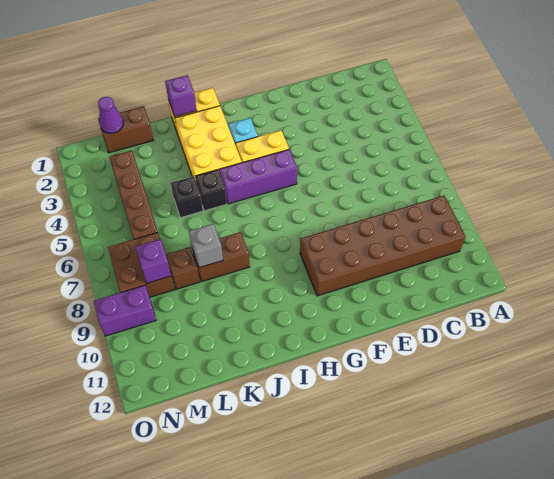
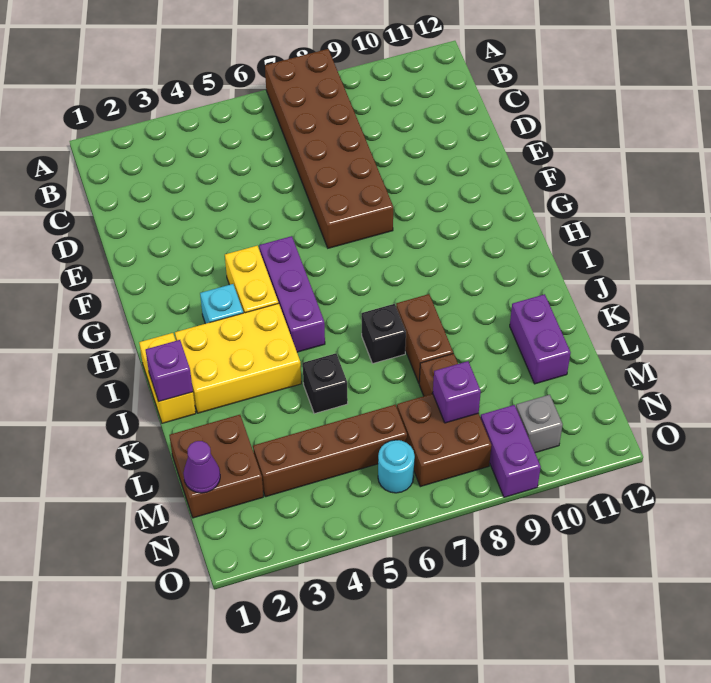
brown 2x6 brick [300,196,466,296] -> brown 2x6 brick moved to [265,49,393,248]
black 1x1 brick [195,170,227,211] -> black 1x1 brick moved to [362,304,406,363]
grey 1x1 brick [189,224,223,268] -> grey 1x1 brick moved to [516,395,563,453]
none -> purple 1x2 brick [510,294,571,384]
brown 1x2 brick [98,106,153,153] -> brown 2x2 brick [169,415,263,518]
none -> cyan 1x1 round brick [378,440,415,493]

